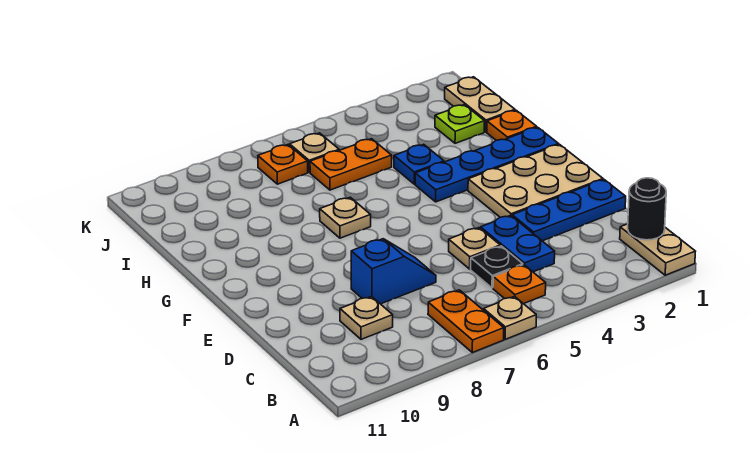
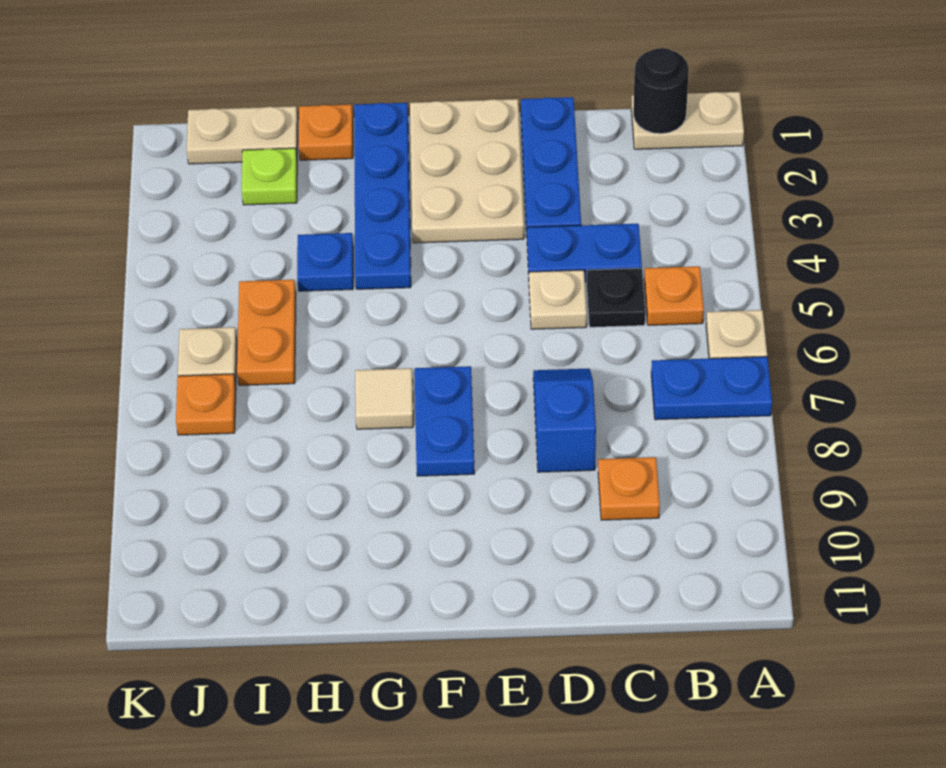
orange 1x2 plate [428,290,504,353] -> blue 1x2 plate [651,357,772,420]
tan 1x1 plate [340,296,393,339] -> orange 1x1 plate [598,457,660,520]
none -> blue 1x2 plate [415,366,475,476]
tan 1x1 plate [320,197,371,238] -> tan 1x1 tile [355,368,413,429]

